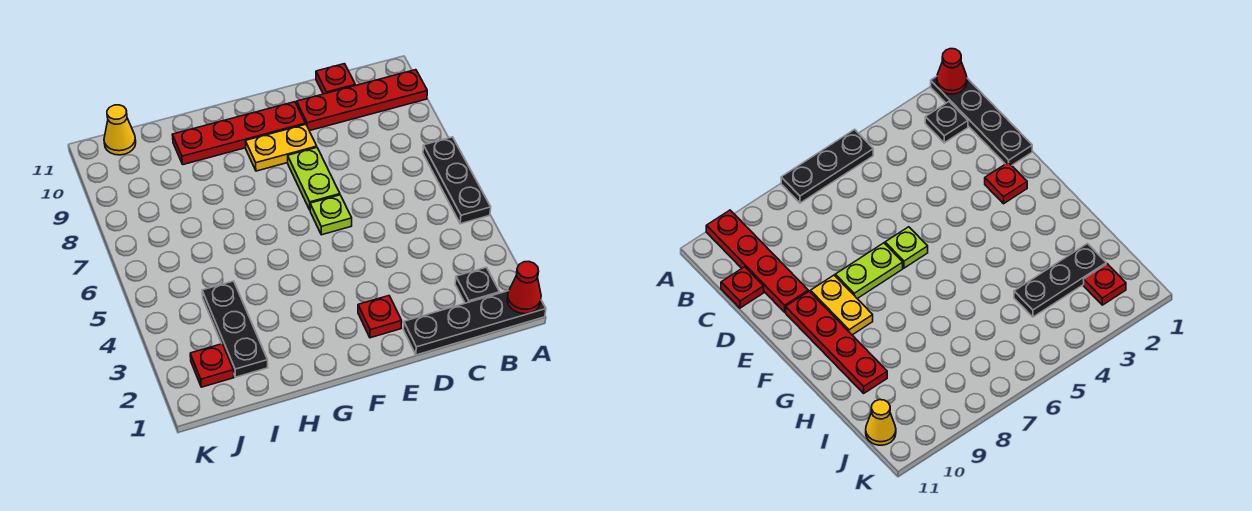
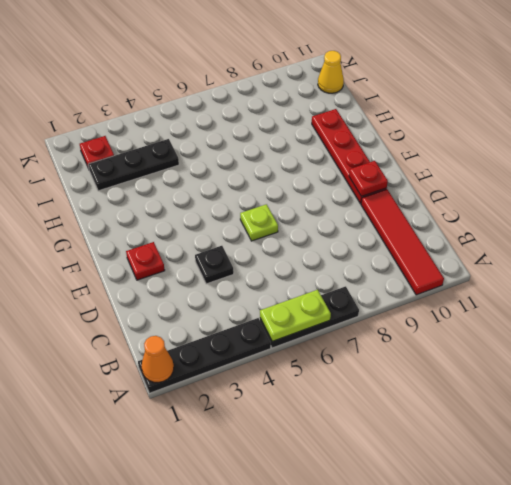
black 1x4 plate [403,291,546,355] -> black 1x4 plate turned to [138,318,271,393]
red 1x1 cone [507,262,541,314] -> orange 1x1 cone [141,336,174,382]
red 1x4 plate [297,70,427,131] -> red 1x4 tile [361,189,444,295]
black 1x1 plate [455,267,500,303] -> black 1x1 plate moved to [195,246,234,284]
red 1x1 plate [316,64,355,94] -> red 1x1 plate moved to [349,161,388,196]
lime 1x2 plate [288,148,340,210] -> lime 1x2 plate moved to [260,290,331,341]
yellow 1x2 plate [245,124,317,171] -> none

